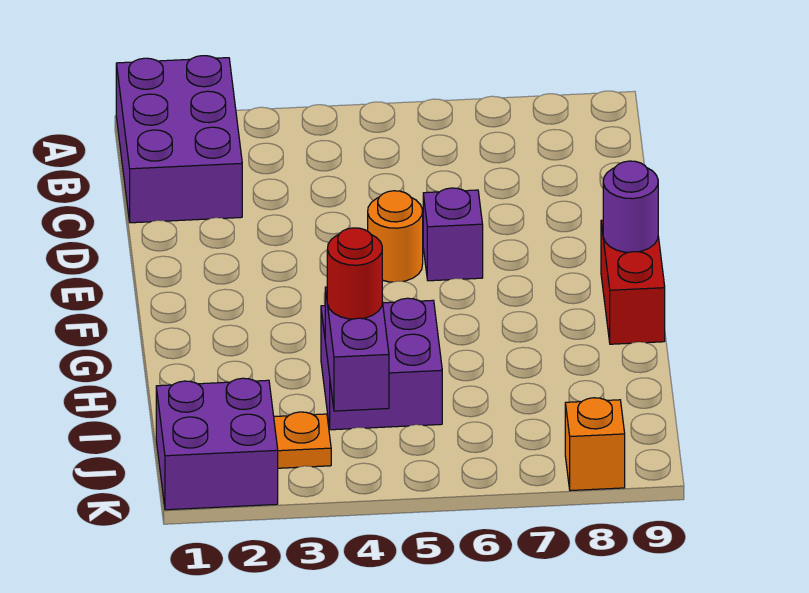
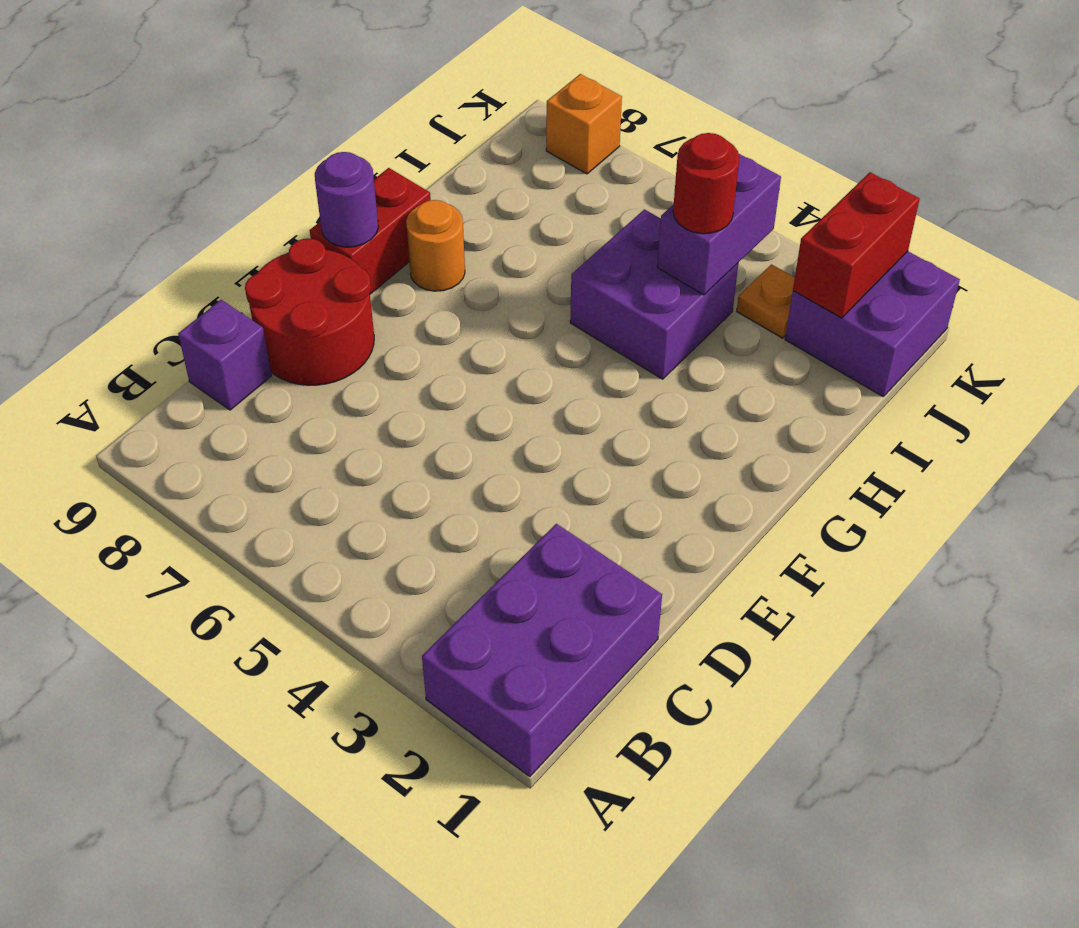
none -> red 2x2 round brick [245,238,374,385]
orange 1x1 round brick [368,191,423,282] -> orange 1x1 round brick moved to [406,200,465,291]
purple 1x1 brick [423,188,483,281] -> purple 1x1 brick moved to [178,300,272,410]
none -> red 1x2 brick [793,172,920,318]

